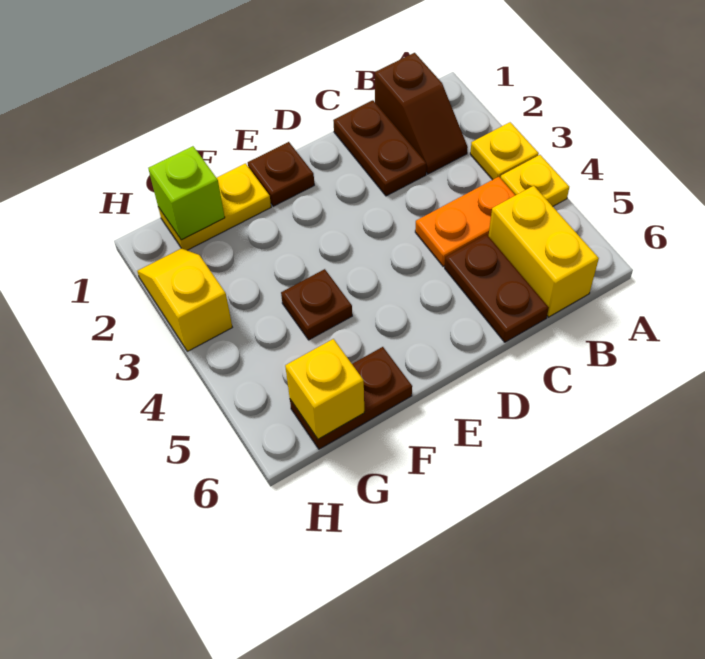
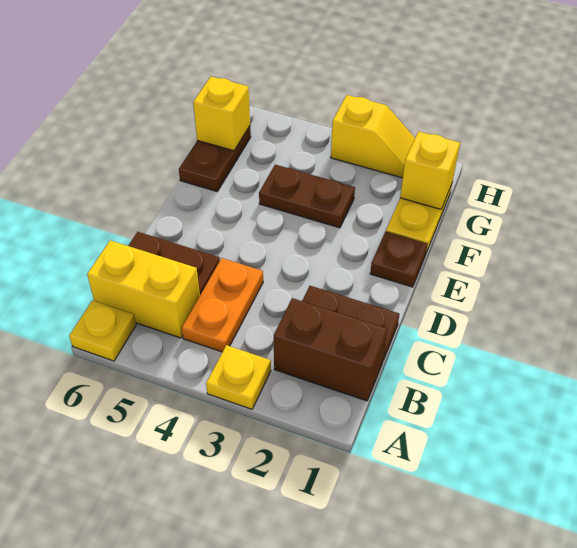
yellow 1x1 plate [501,155,569,206] -> yellow 1x1 plate moved to [69,300,136,361]
brown 1x2 slope [375,53,468,174] -> brown 1x2 brick [274,298,387,401]
brown 1x1 plate [281,269,352,340] -> brown 1x2 plate [259,165,355,228]
lime 1x1 brick [148,146,225,240] -> yellow 1x1 brick [400,131,460,209]

